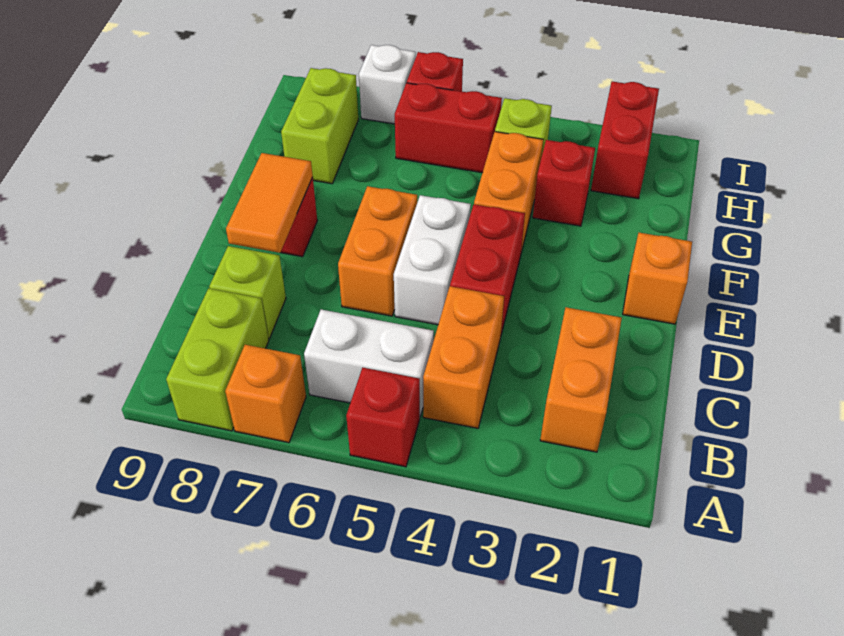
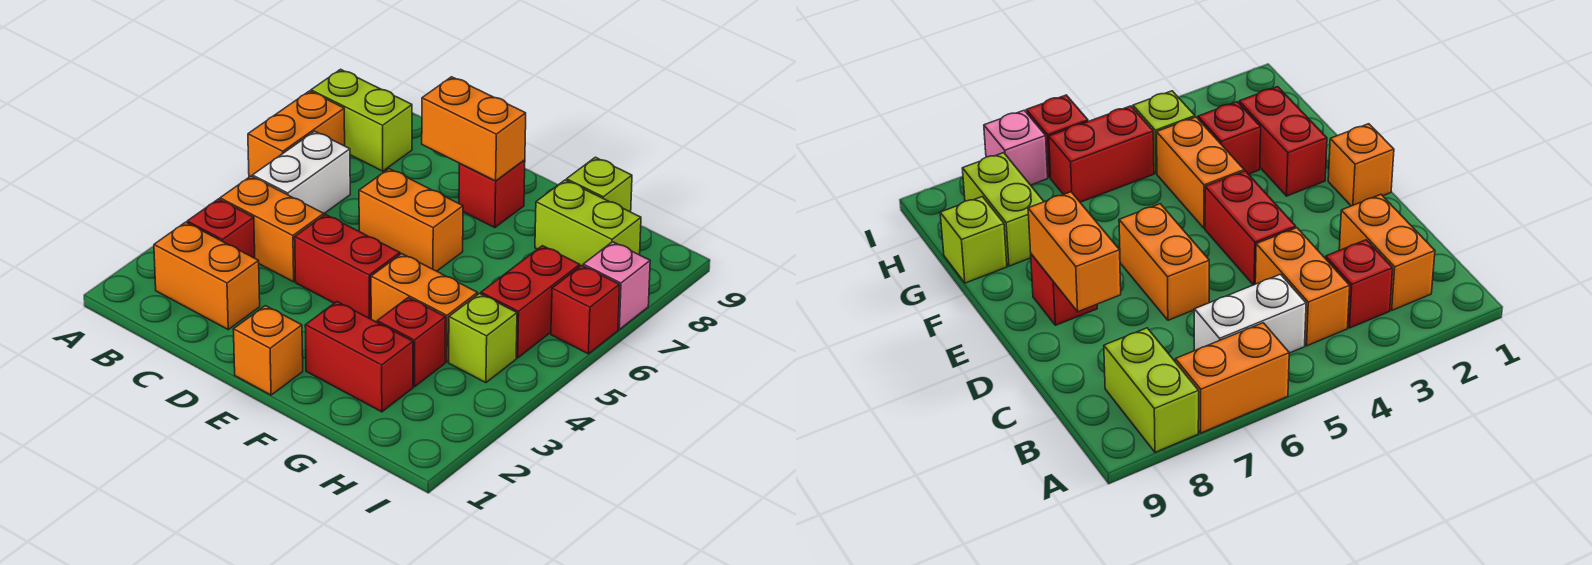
red 1x1 brick [346,368,420,467] -> red 1x1 brick moved to [187,199,255,258]
orange 1x1 brick [225,345,306,443] -> orange 1x2 brick [248,91,345,177]
lime 1x1 brick [209,246,286,338] -> lime 1x1 brick moved to [567,157,632,212]
white 1x2 brick [394,195,471,325] -> none
orange 1x2 tile [226,153,313,253] -> orange 1x2 brick [422,77,526,181]
red 1x2 brick [591,81,659,199] -> red 1x2 brick moved to [305,302,413,412]
white 1x1 brick [359,45,416,124] -> pink 1x1 brick [583,242,650,329]

